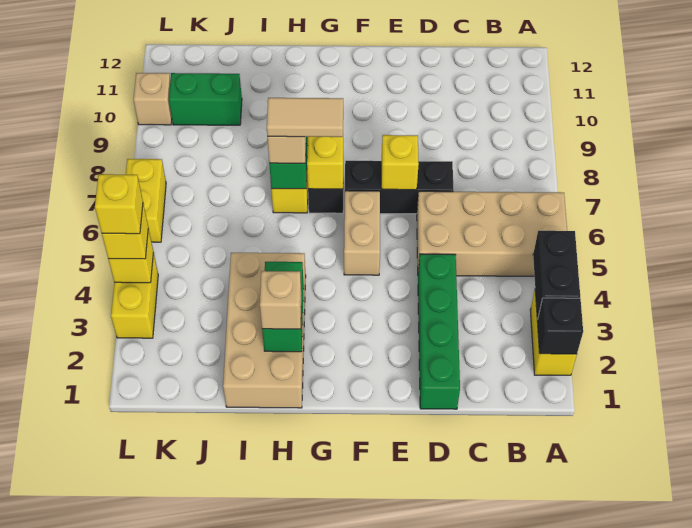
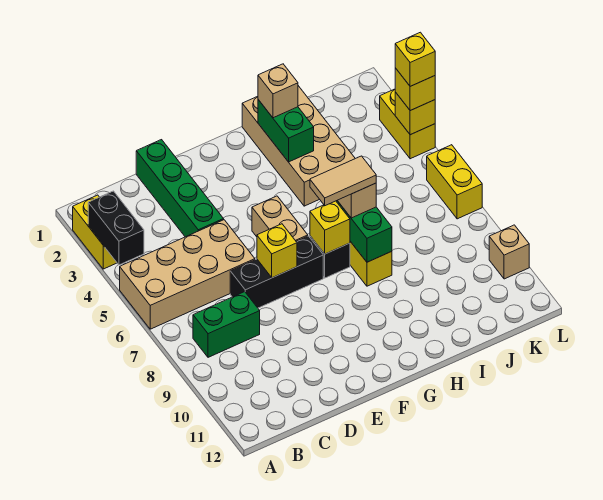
black 1x1 brick [537,298,583,354] -> none
green 1x2 brick [169,73,242,125] -> green 1x2 brick moved to [193,292,260,357]

